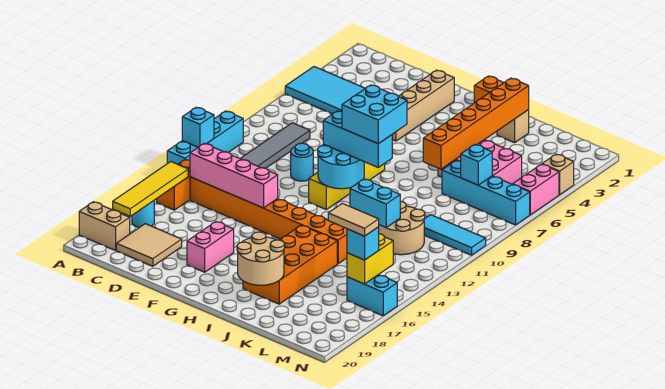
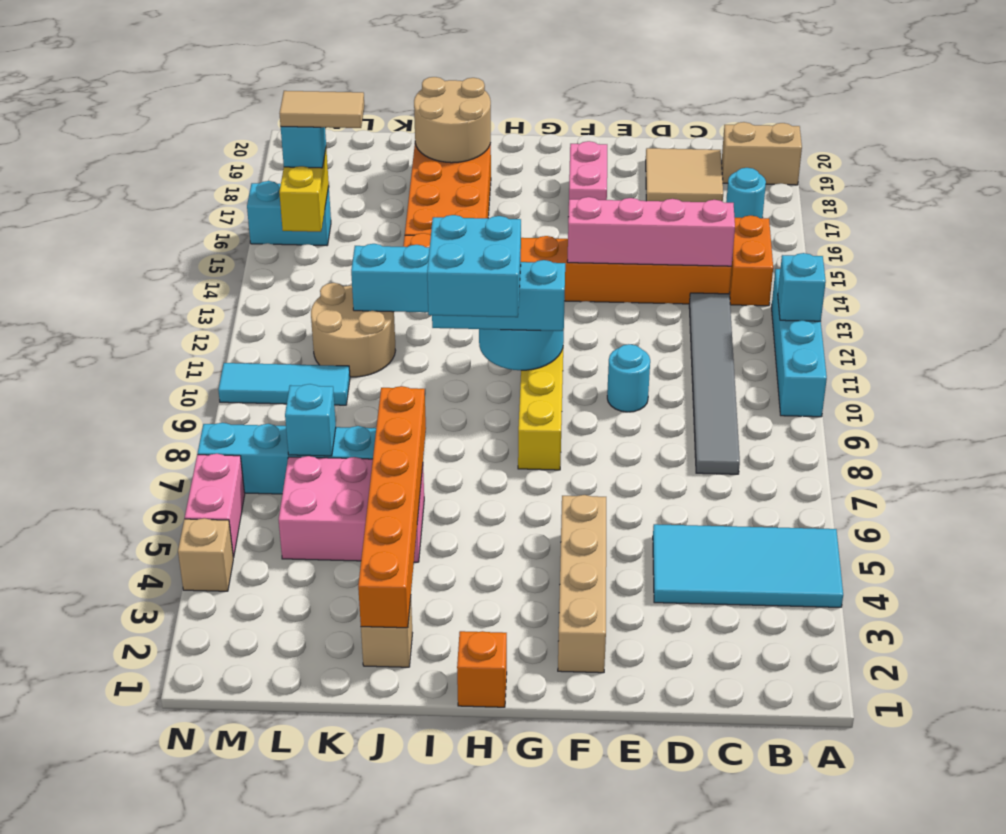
yellow 1x4 tile [113,162,188,216] -> none

